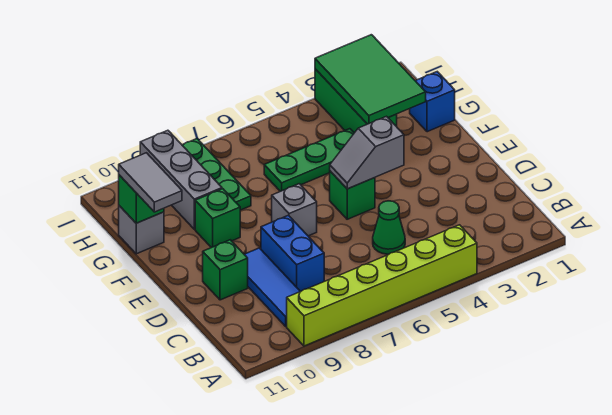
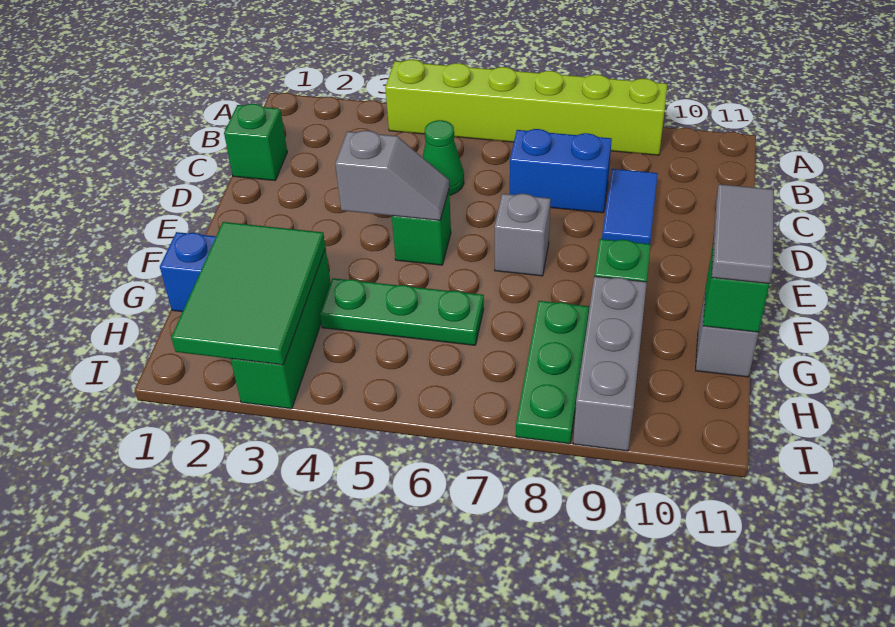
blue 1x3 tile [244,248,300,326] -> blue 1x2 tile [602,169,658,244]
blue 1x2 brick [261,215,324,292] -> blue 1x2 brick turned to [510,129,612,213]
green 1x1 brick [203,240,248,300] -> green 1x1 brick moved to [224,104,287,181]

